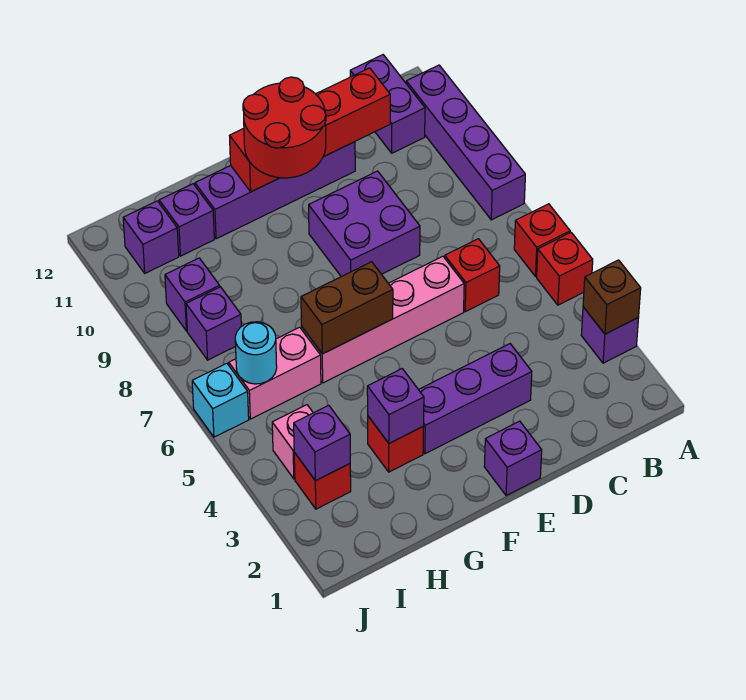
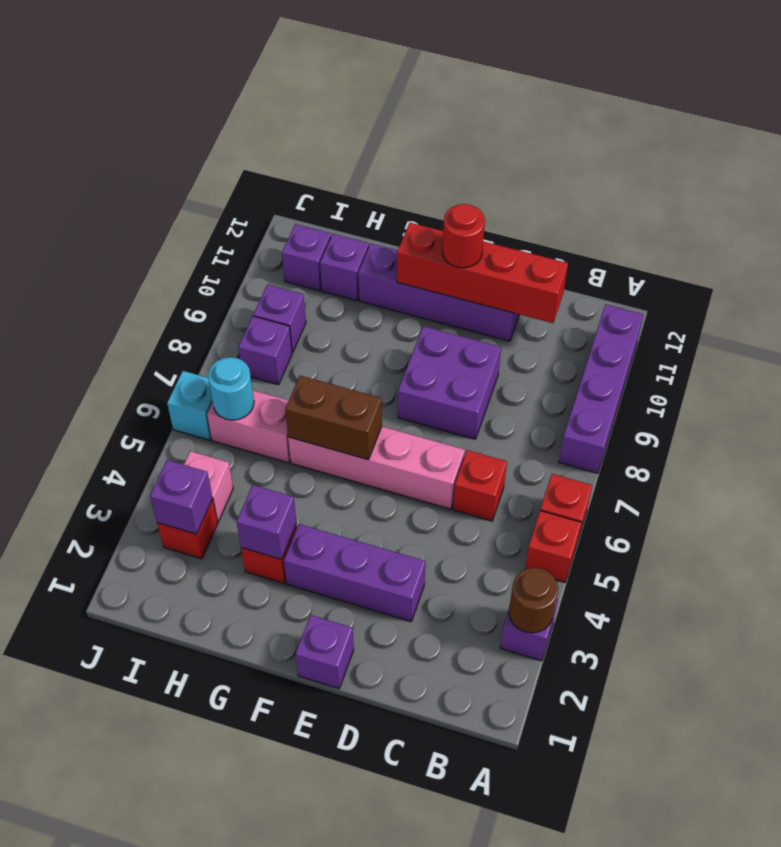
brown 1x1 brick [583,260,641,334] -> brown 1x1 round brick [509,568,558,633]
purple 1x2 brick [350,55,425,153] -> none
red 2x2 round brick [243,77,326,178] -> red 1x1 round brick [442,204,485,268]

